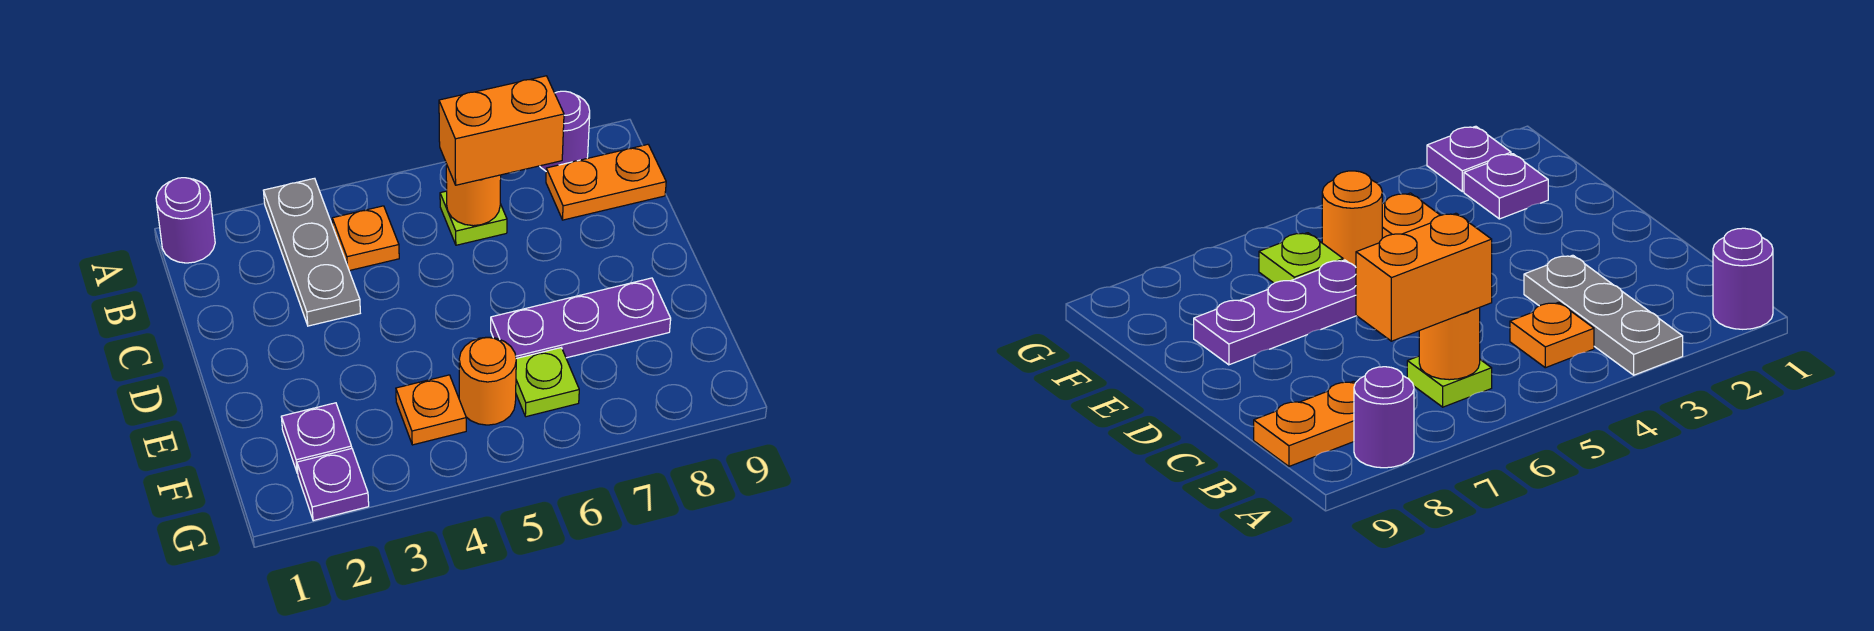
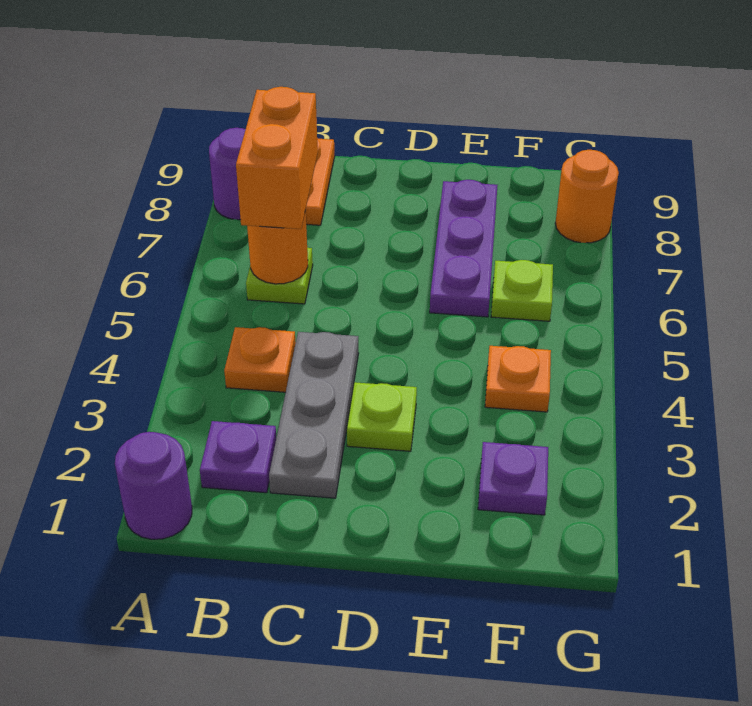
grey 1x3 plate [263,178,360,326] -> grey 1x3 plate turned to [269,332,359,498]
none -> lime 1x1 plate [347,382,417,451]
orange 1x1 round brick [459,337,516,425] -> orange 1x1 round brick moved to [555,150,619,243]
purple 1x1 plate [297,449,369,521] -> purple 1x1 plate moved to [200,421,276,493]

